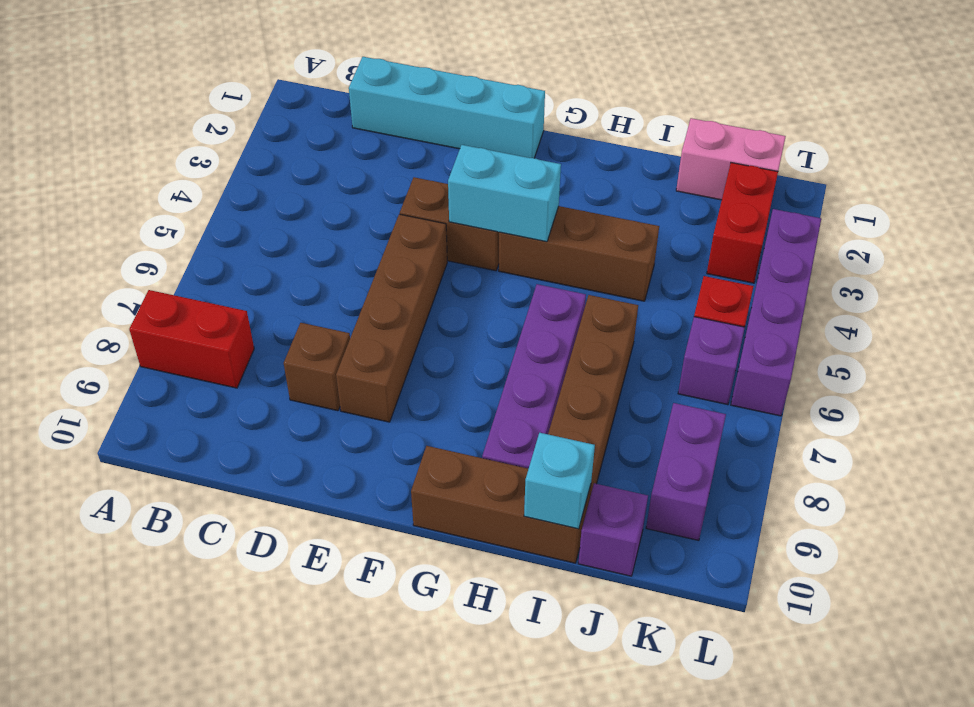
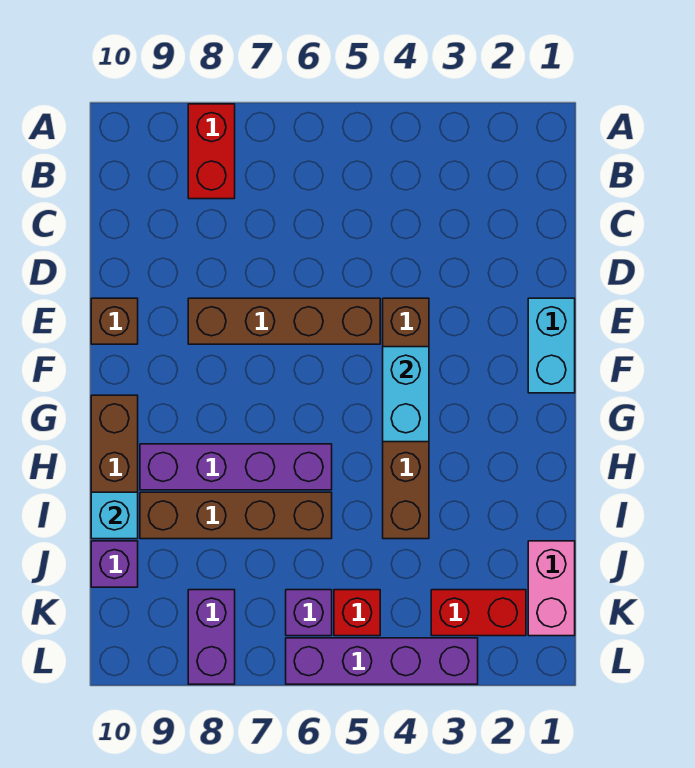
cyan 1x4 brick [349,57,545,158] -> cyan 1x2 brick [528,298,575,393]
brown 1x1 brick [284,323,350,411] -> brown 1x1 brick moved to [91,298,138,344]
purple 1x2 brick [646,403,726,541] -> purple 1x2 brick turned to [188,590,235,684]

